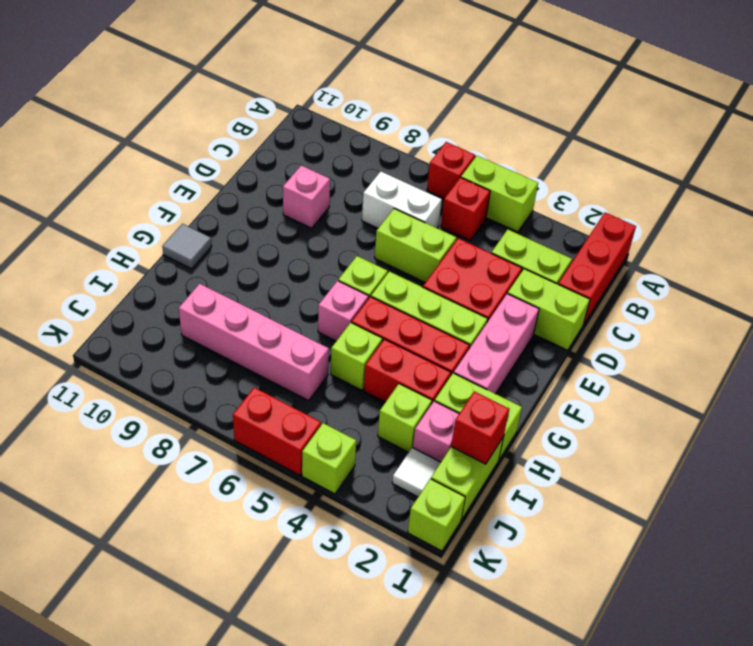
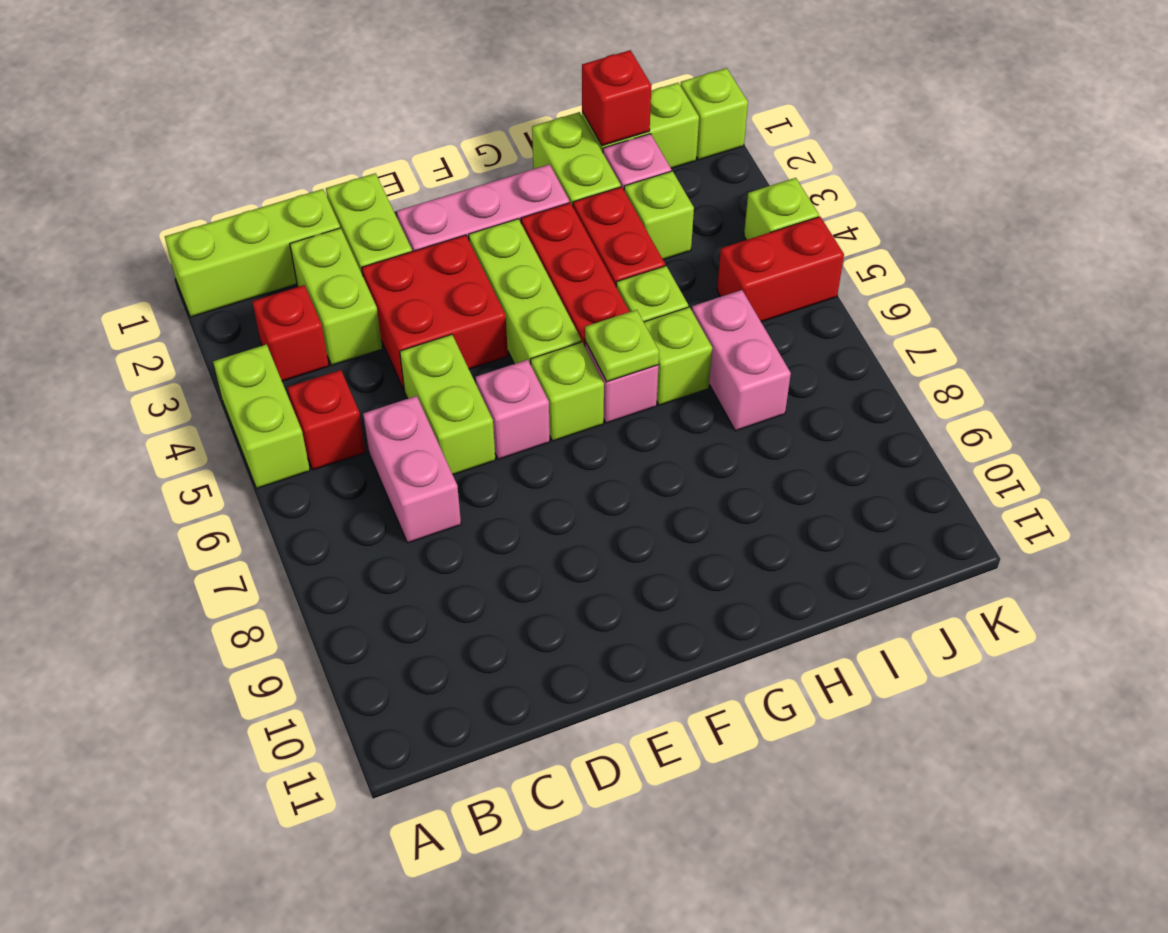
red 1x3 brick [558,213,636,325] -> lime 1x3 brick [165,189,340,317]
red 1x1 brick [427,142,475,198] -> red 1x1 brick moved to [252,285,329,381]
white 1x2 brick [362,171,442,228] -> pink 1x2 brick [363,396,461,543]
pink 1x1 brick [283,165,330,228] -> pink 1x1 brick moved to [476,360,550,459]
none -> lime 1x1 plate [585,310,659,382]
grey 1x1 tile [162,224,212,269] -> none
none -> lime 1x1 brick [644,307,712,405]
pink 1x4 brick [179,284,329,401] -> pink 1x2 brick [692,290,791,431]
white 1x1 tile [392,448,441,497] -> none
red 1x2 brick [233,387,321,475] -> red 1x2 brick turned to [717,217,844,322]

